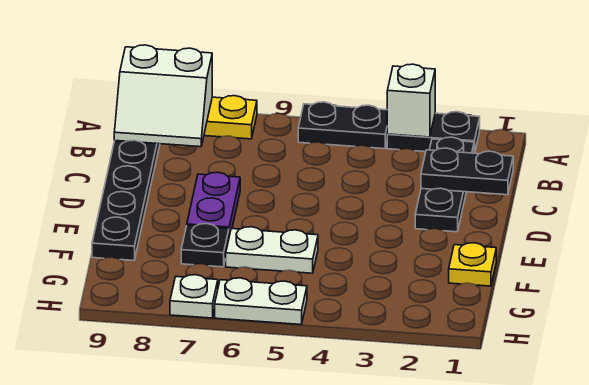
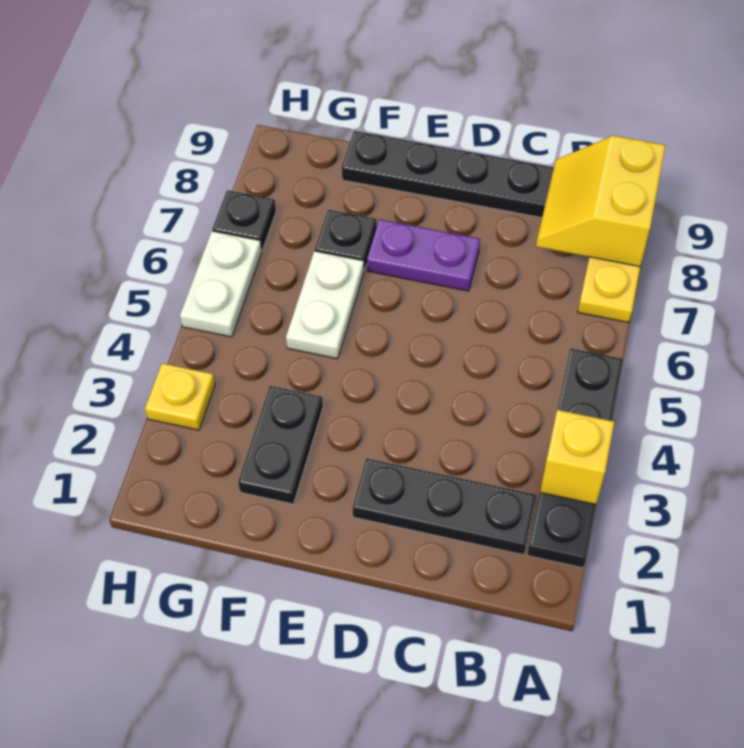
white 1x1 brick [387,64,435,137] -> yellow 1x1 brick [540,410,614,504]
white 2x2 slope [114,45,212,147] -> yellow 2x2 slope [536,136,665,267]
black 1x2 plate [421,148,513,195] -> black 1x2 plate moved to [238,386,323,504]
yellow 1x1 plate [449,243,496,286] -> yellow 1x1 plate moved to [145,363,215,430]
white 1x1 plate [170,275,218,318] -> black 1x1 plate [212,190,276,251]

